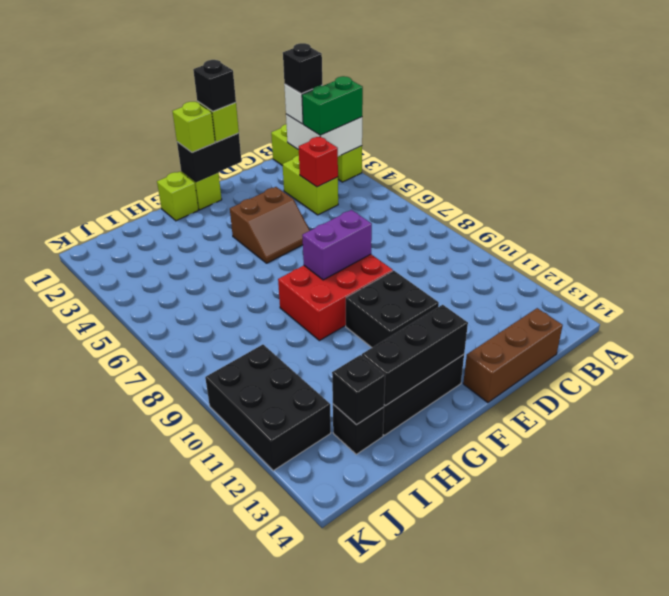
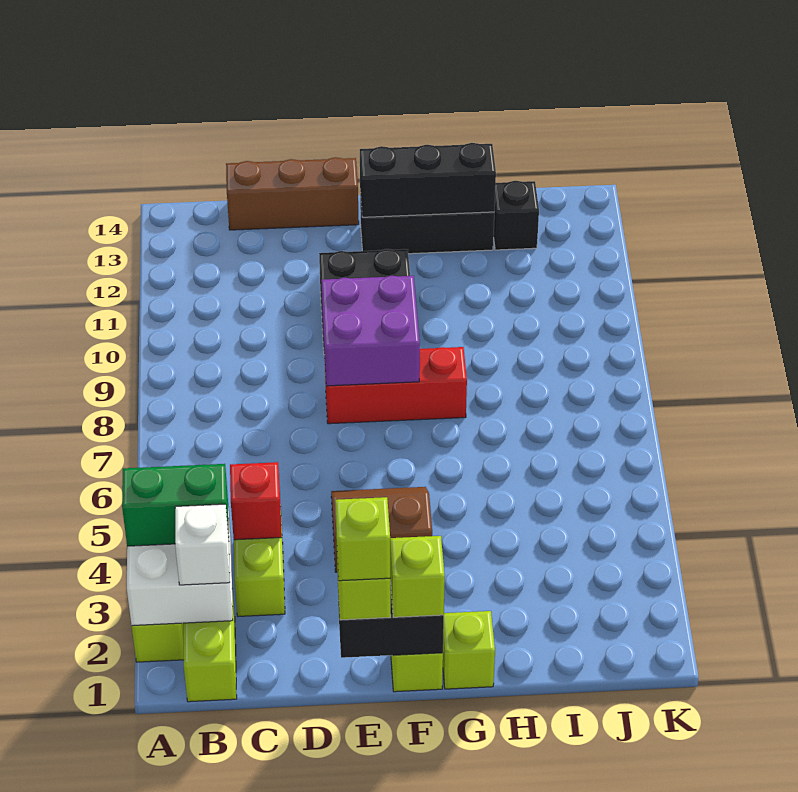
black 1x1 brick [283,43,322,94] -> none
black 1x1 brick [193,60,236,111] -> lime 1x1 brick [335,497,390,581]
red 2x3 brick [278,254,393,341] -> red 1x3 brick [325,347,467,424]
purple 1x2 brick [302,210,372,280] -> purple 2x2 brick [321,276,420,386]
black 1x1 brick [332,355,385,425] -> none
black 2x3 brick [205,345,331,471] -> none

